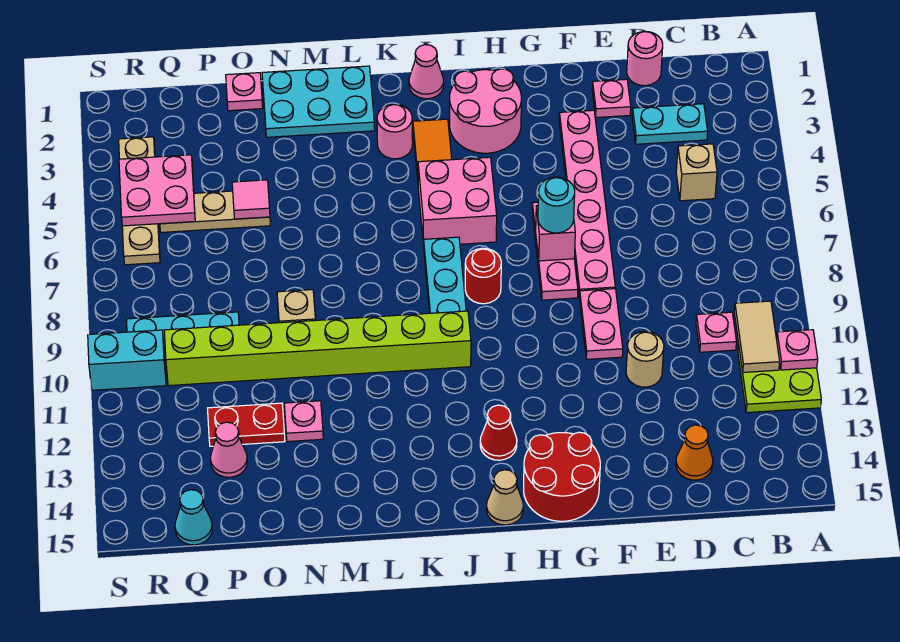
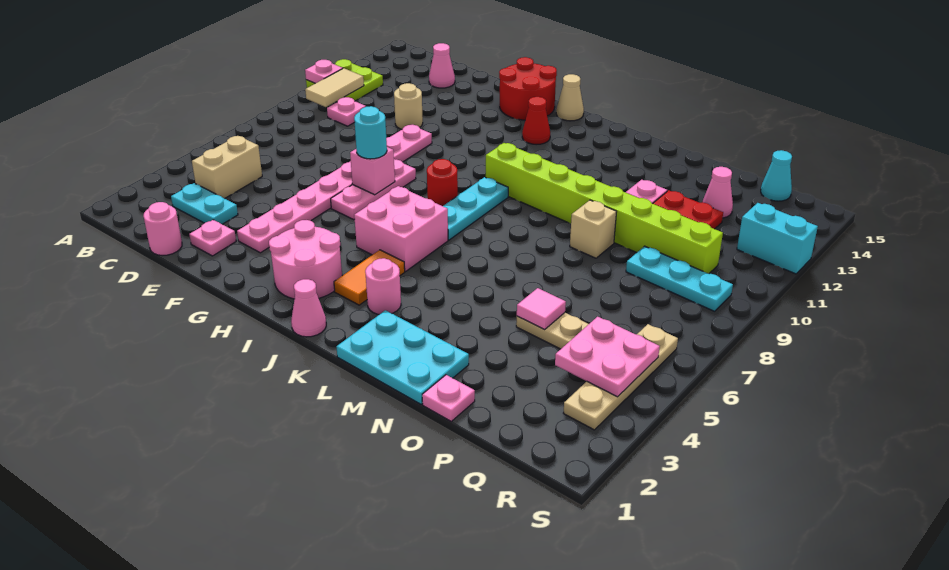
tan 1x1 brick [676,144,717,201] -> tan 1x2 brick [192,136,262,198]
orange 1x1 cone [676,425,713,480] -> pink 1x1 cone [429,43,455,88]
cyan 1x2 brick [88,330,166,390] -> cyan 1x2 brick moved to [737,203,818,274]

